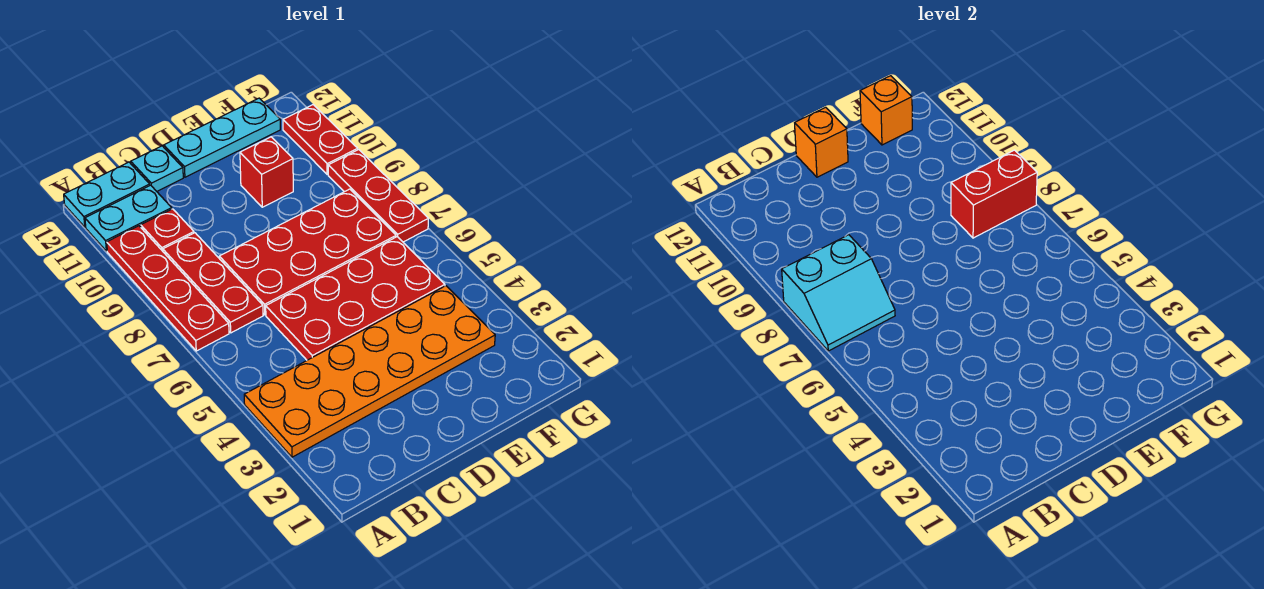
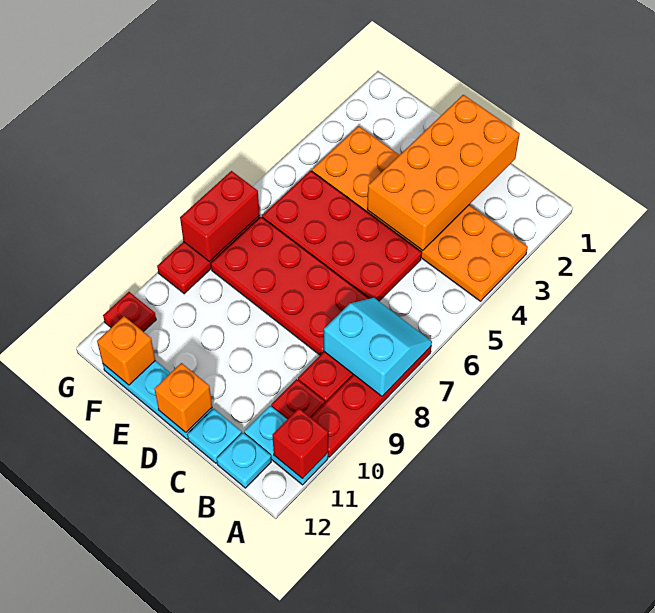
cyan 1x2 plate [64,162,150,227] -> cyan 1x1 plate [217,433,271,488]
none -> orange 2x4 brick [367,95,520,251]
red 1x1 brick [240,137,293,207] -> red 1x1 brick moved to [272,408,328,479]
red 1x2 brick [951,150,1037,238] -> red 1x2 brick turned to [180,171,259,262]
red 1x2 plate [283,105,358,174] -> red 1x1 plate [103,292,156,332]

